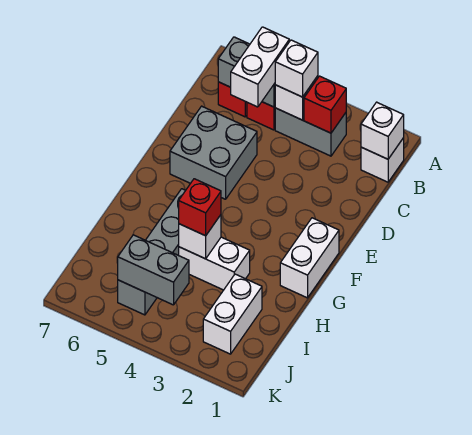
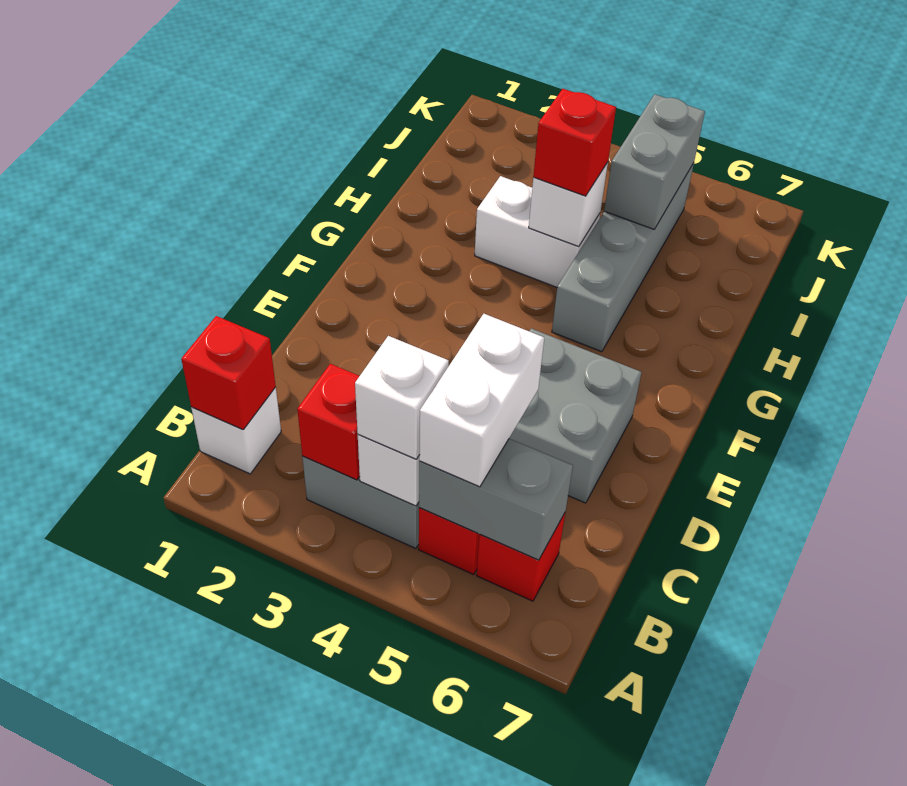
white 1x1 brick [361,102,404,159] -> red 1x1 brick [181,316,276,430]
white 1x2 brick [280,218,339,298] -> none
white 1x2 brick [203,274,262,354] -> none
grey 1x2 brick [118,235,189,305] -> grey 1x2 brick turned to [604,94,705,229]

